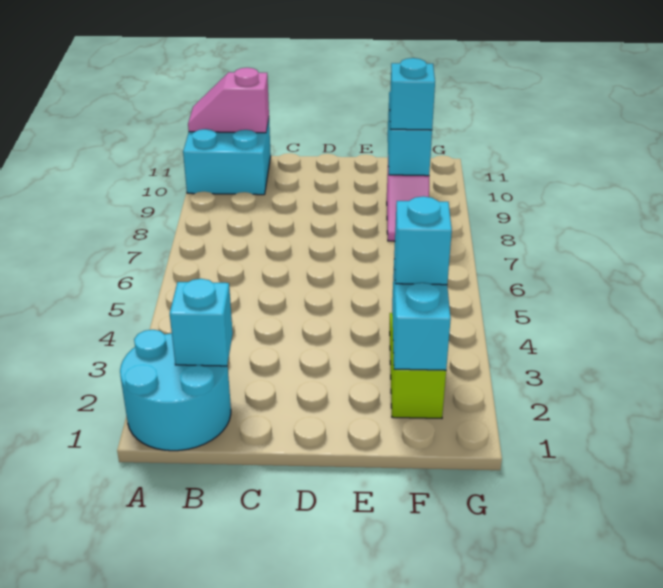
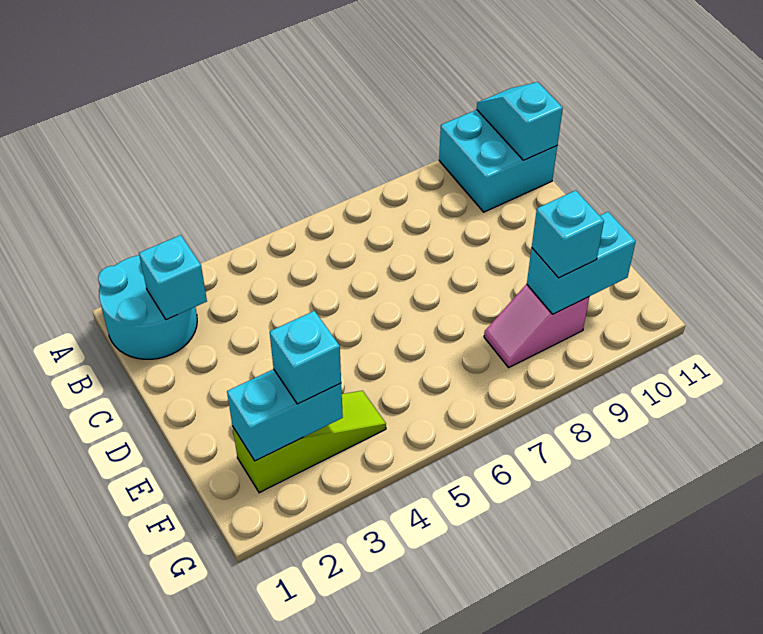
pink 1x2 slope [188,68,269,133] -> cyan 1x2 slope [477,82,563,160]

